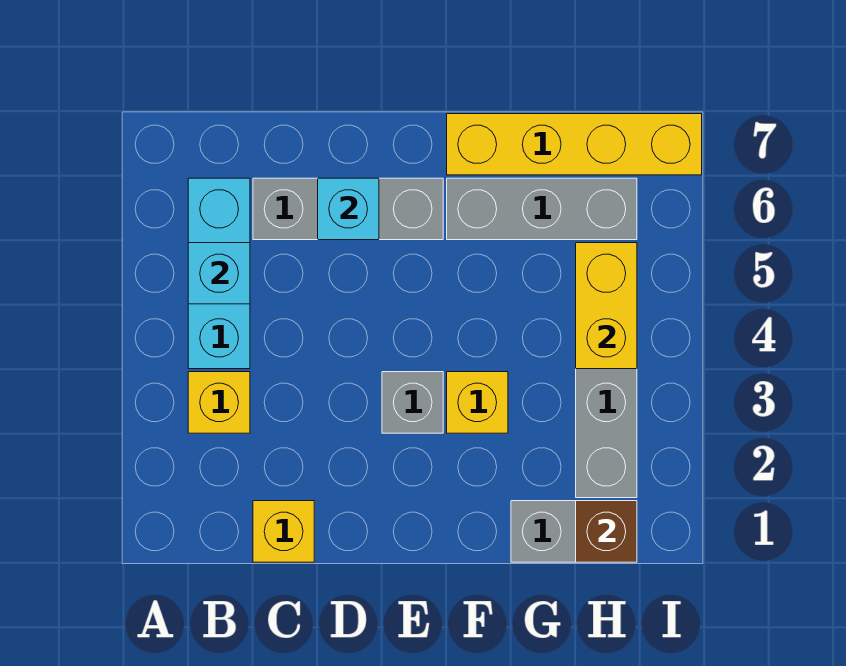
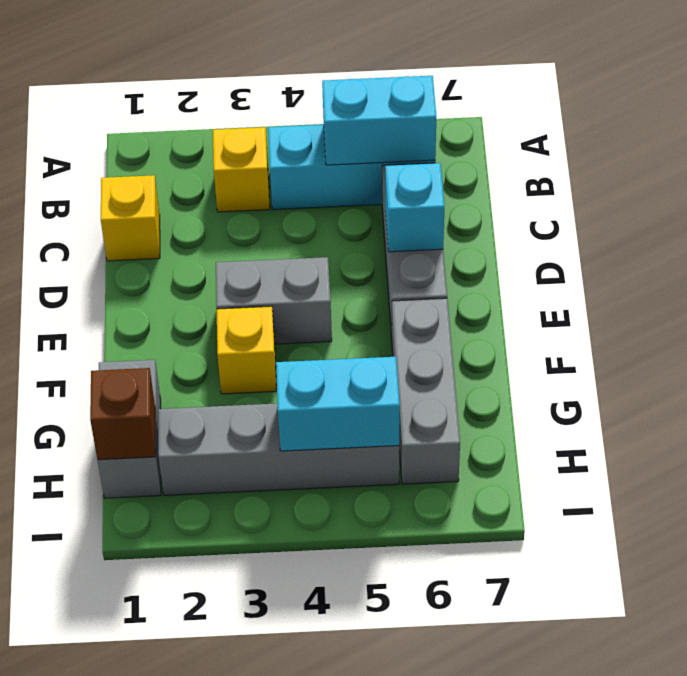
cyan 1x1 brick [188,243,250,304] -> cyan 1x2 brick [322,76,436,165]
grey 1x1 brick [382,372,443,433] -> grey 1x2 brick [216,257,332,344]
yellow 1x4 brick [447,114,702,175] -> none
yellow 1x2 brick [576,243,637,369] -> cyan 1x2 brick [276,357,400,451]

